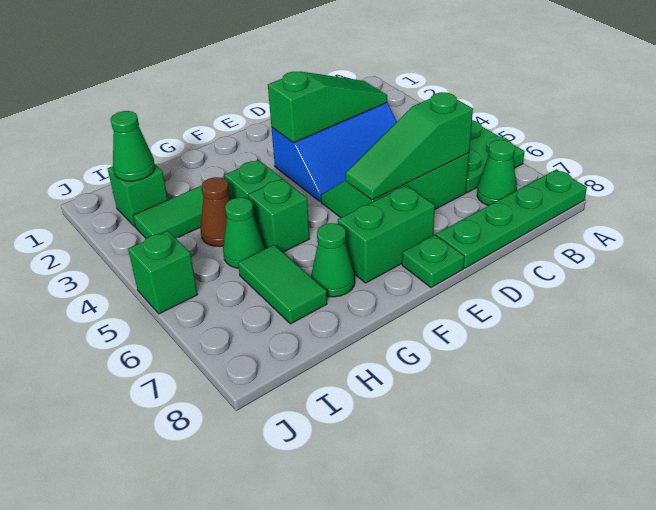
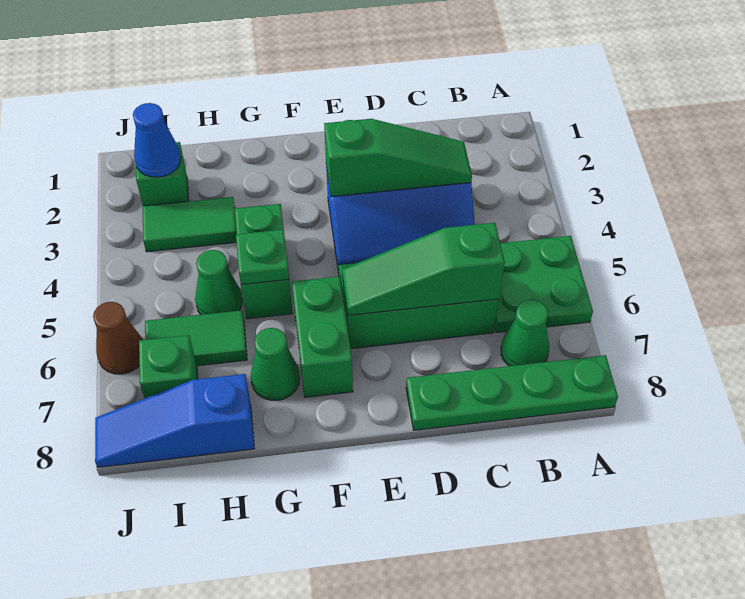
green 1x2 brick [338,186,435,283] -> green 1x2 brick turned to [292,276,353,397]
green 1x1 plate [402,235,464,287] -> green 1x1 plate moved to [236,229,289,284]
brown 1x1 cone [200,177,231,247] -> brown 1x1 cone moved to [93,302,143,374]
green 1x2 tile [238,245,327,324] -> green 1x2 tile turned to [145,310,247,366]
none -> blue 1x3 slope [95,374,254,467]
green 1x1 cone [110,111,155,181] -> blue 1x1 cone [133,103,181,177]
green 1x1 brick [128,231,198,314] -> green 1x1 brick moved to [139,335,198,398]

